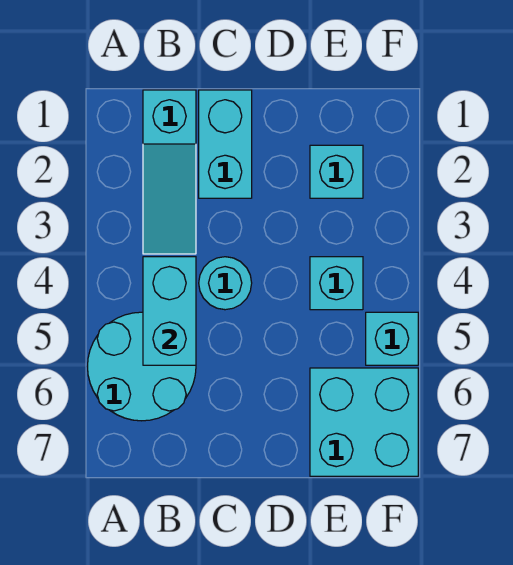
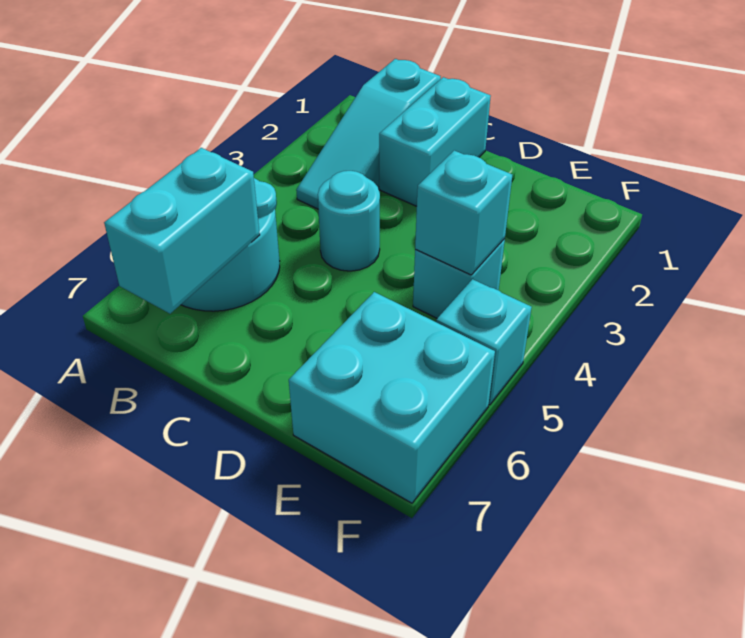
cyan 1x2 brick [143,257,196,365] -> cyan 1x2 brick moved to [104,148,260,314]
cyan 1x1 brick [310,145,363,198] -> cyan 1x1 brick moved to [415,150,512,275]

